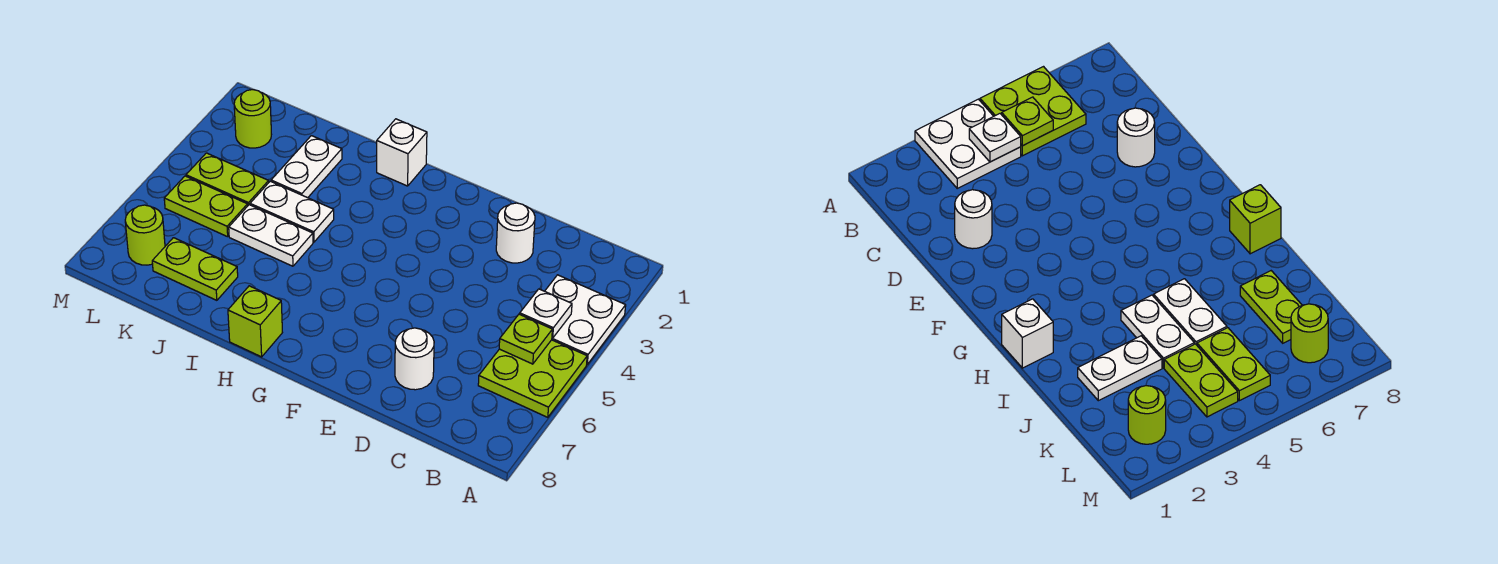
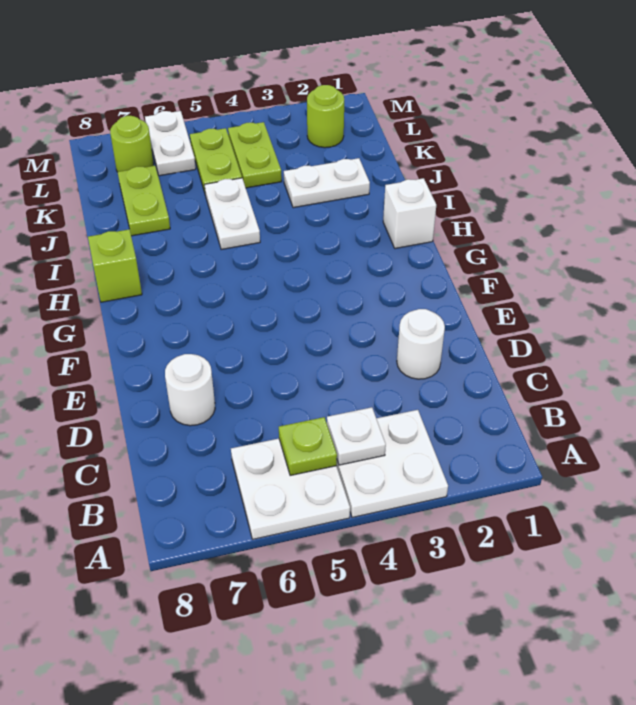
lime 2x2 plate [478,340,587,417] -> white 2x2 plate [231,439,350,539]
white 1x2 plate [250,181,334,242] -> white 1x2 plate moved to [145,111,196,176]

